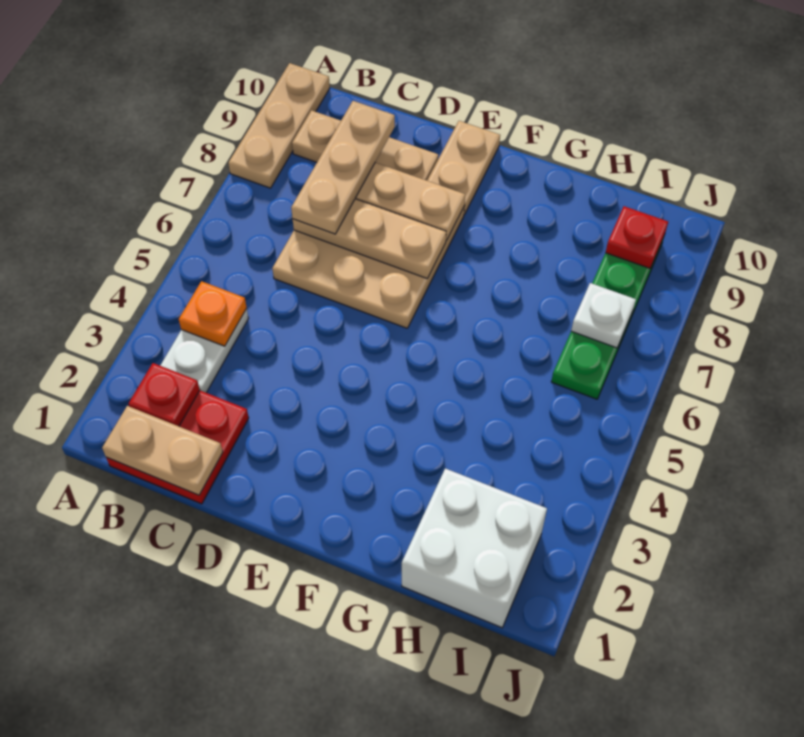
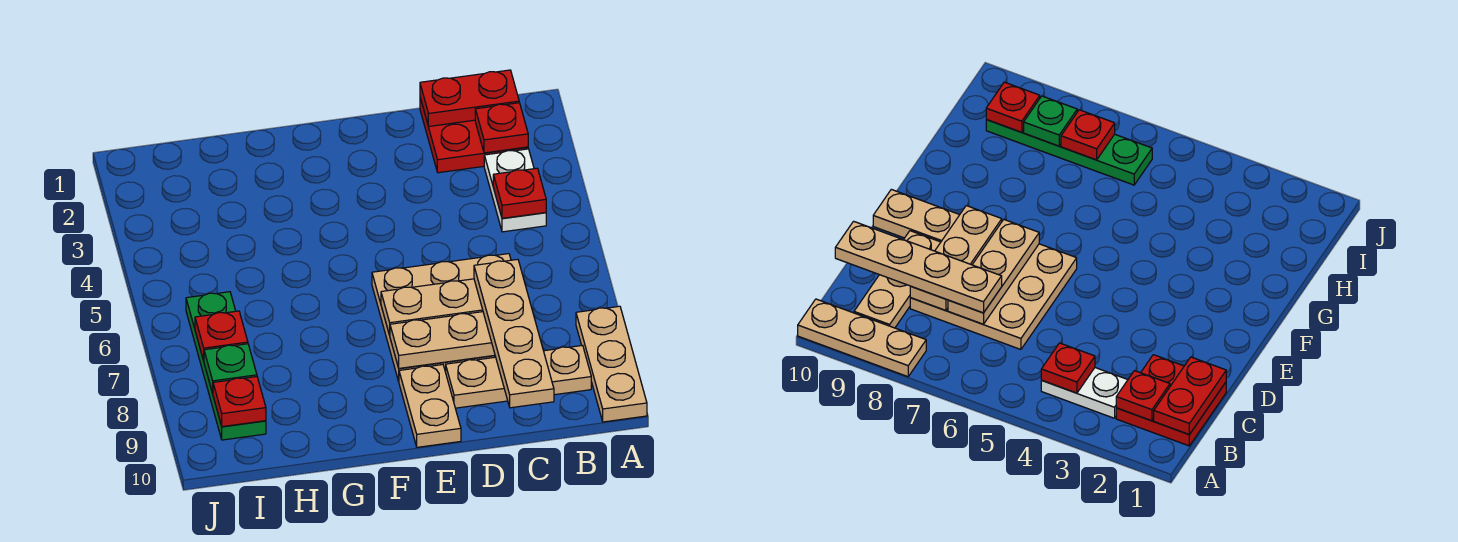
tan 1x2 plate [102,406,223,495] -> red 1x2 plate [420,70,519,127]
orange 1x1 plate [179,281,247,346] -> red 1x1 plate [493,168,546,218]
tan 1x3 plate [291,101,395,234] -> tan 1x4 plate [474,259,554,408]
white 2x2 brick [402,468,547,628] -> none
white 1x1 plate [571,283,636,348] -> red 1x1 plate [195,311,248,361]
none -> green 1x1 plate [204,344,257,394]

